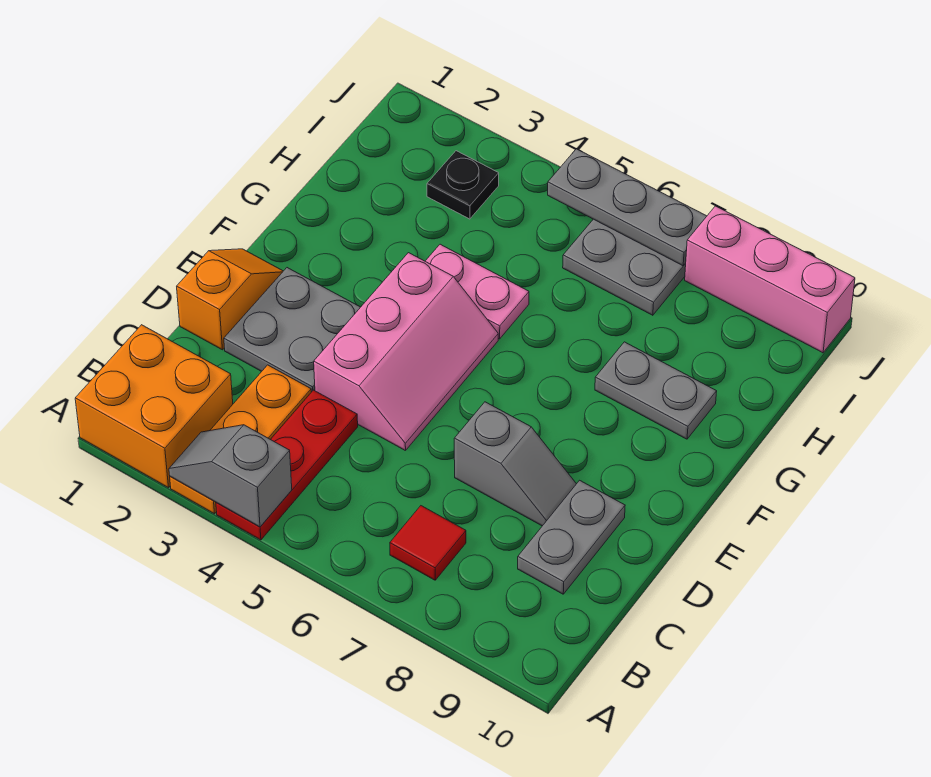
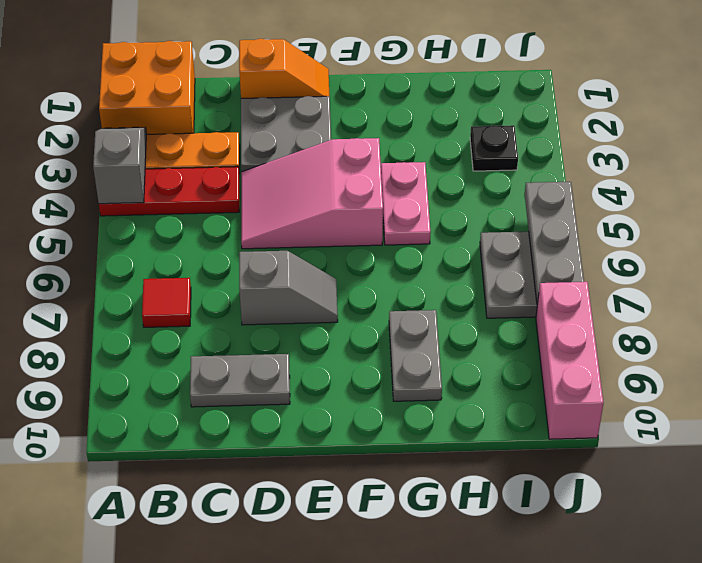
pink 2x3 slope [314,253,498,451] -> pink 2x3 slope turned to [241,138,383,249]
grey 1x2 slope [454,402,576,526] -> grey 1x2 slope turned to [239,251,338,325]

